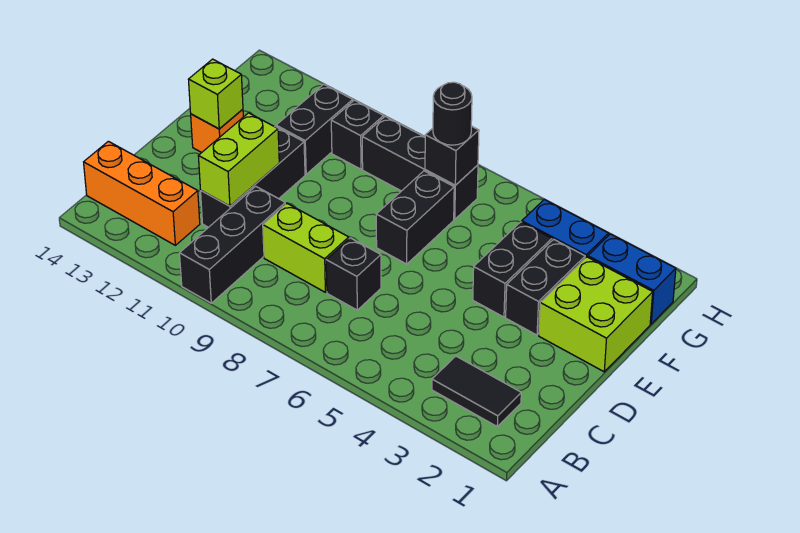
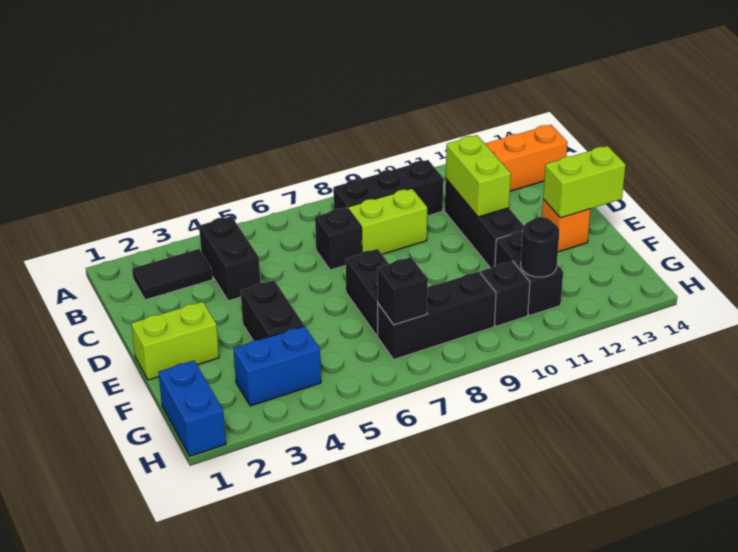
black 1x3 brick [180,186,285,303] -> black 1x3 brick turned to [333,160,443,216]
lime 2x2 brick [539,257,653,372] -> lime 1x2 brick [131,302,219,380]
black 1x2 brick [506,239,585,335] -> black 1x2 brick moved to [199,216,260,301]
lime 1x1 brick [188,59,243,129] -> lime 1x2 brick [543,146,626,218]
blue 1x2 brick [588,234,676,324] -> blue 1x2 brick turned to [158,361,226,456]
black 1x1 round brick [433,82,472,145] -> black 1x1 round brick moved to [521,217,559,277]

